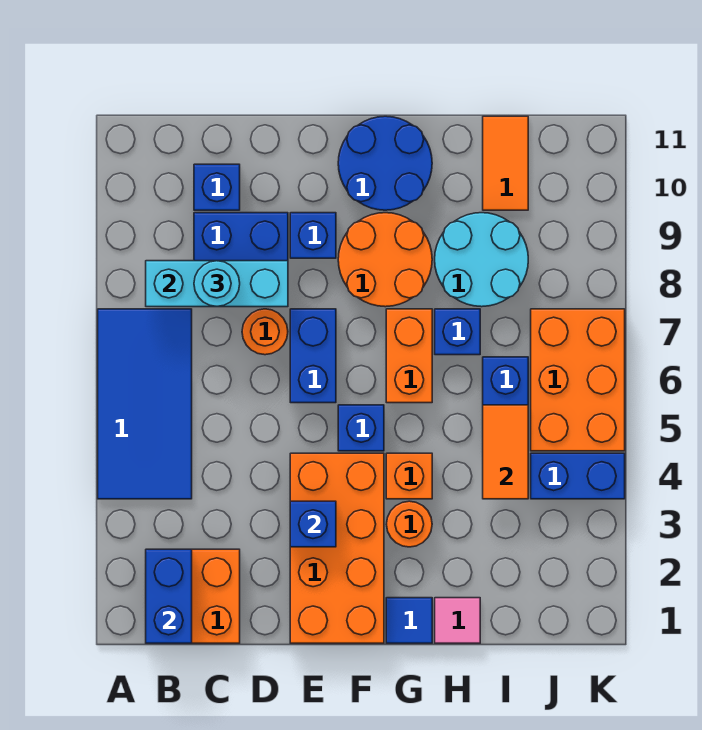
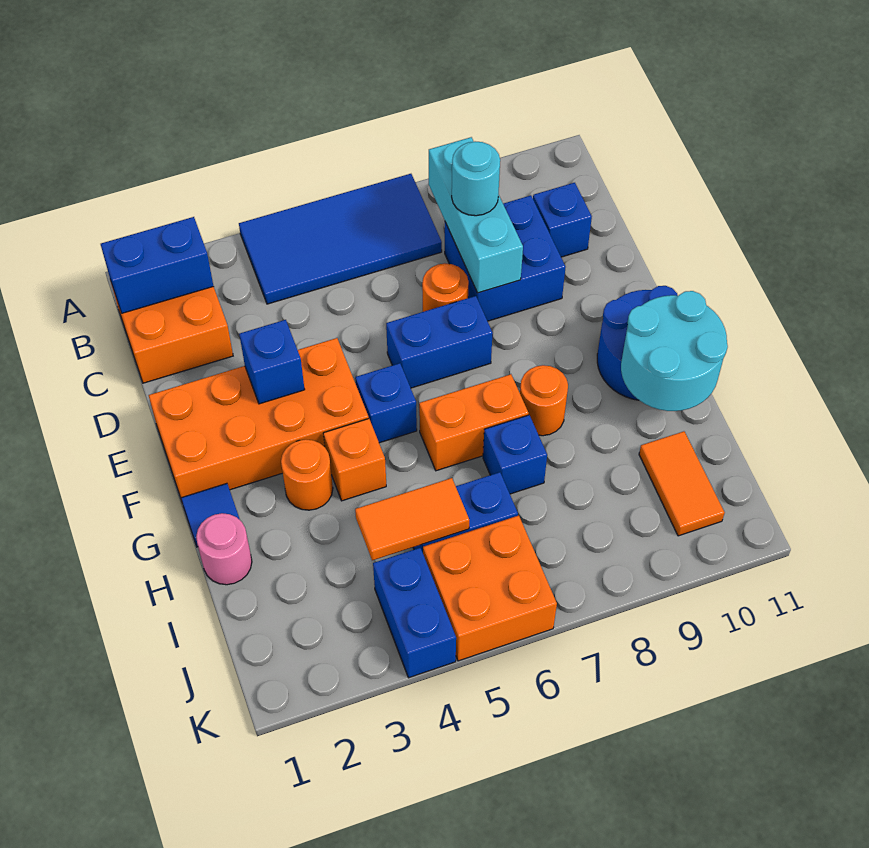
blue 1x1 brick [290,213,336,258] -> none
orange 2x2 round brick [338,213,432,307] -> orange 1x1 round brick [520,365,568,436]
pink 1x1 tile [435,598,480,643] -> pink 1x1 round brick [196,513,252,585]
cyan 2x2 round brick [435,213,528,307] -> cyan 2x2 round brick moved to [621,291,728,411]
orange 1x2 tile [483,116,528,210] -> orange 1x2 tile turned to [639,431,725,536]
orange 2x3 brick [531,309,625,451] -> orange 2x2 brick [423,516,557,661]

